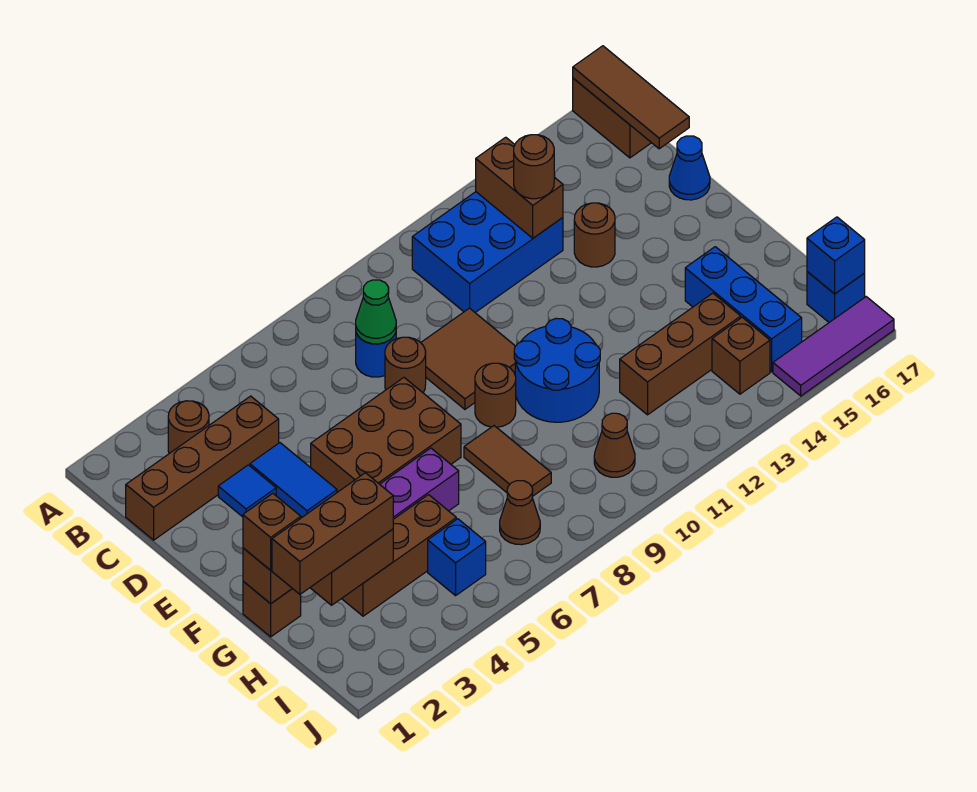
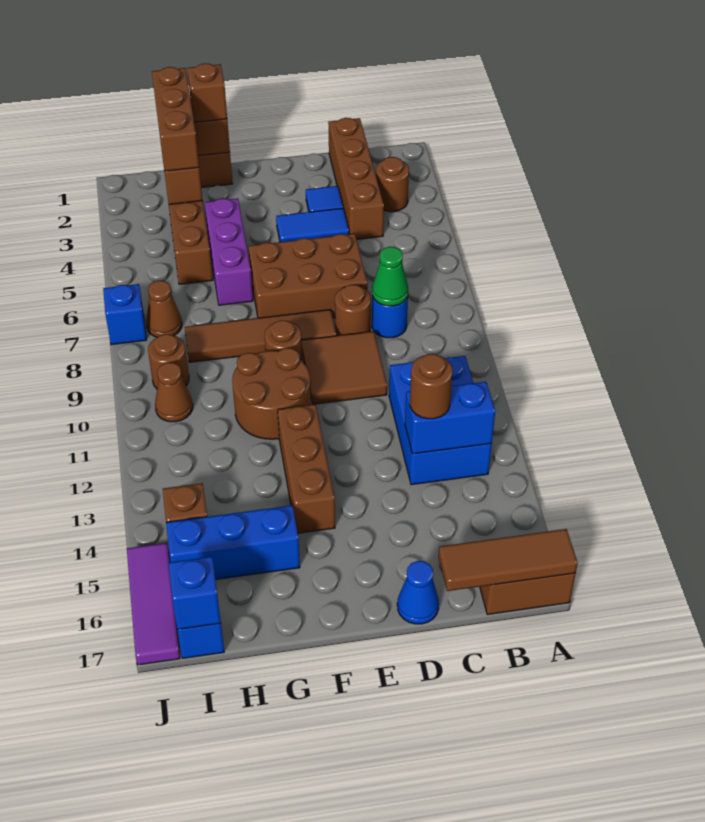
brown 1x2 brick [476,137,563,238] -> blue 1x2 brick [405,382,495,454]
brown 1x1 round brick [574,203,615,267] -> brown 1x1 round brick moved to [148,334,189,389]
brown 2x3 brick [311,378,461,492] -> brown 2x3 brick turned to [248,234,367,318]
blue 2x2 round brick [514,318,600,422] -> brown 2x2 round brick [232,348,311,439]
brown 1x2 tile [464,426,551,497] -> brown 1x4 tile [185,309,336,363]
brown 1x3 brick [620,293,741,415] -> brown 1x3 brick moved to [278,405,335,533]
blue 1x1 brick [428,519,486,596] -> blue 1x1 brick moved to [103,284,146,345]

